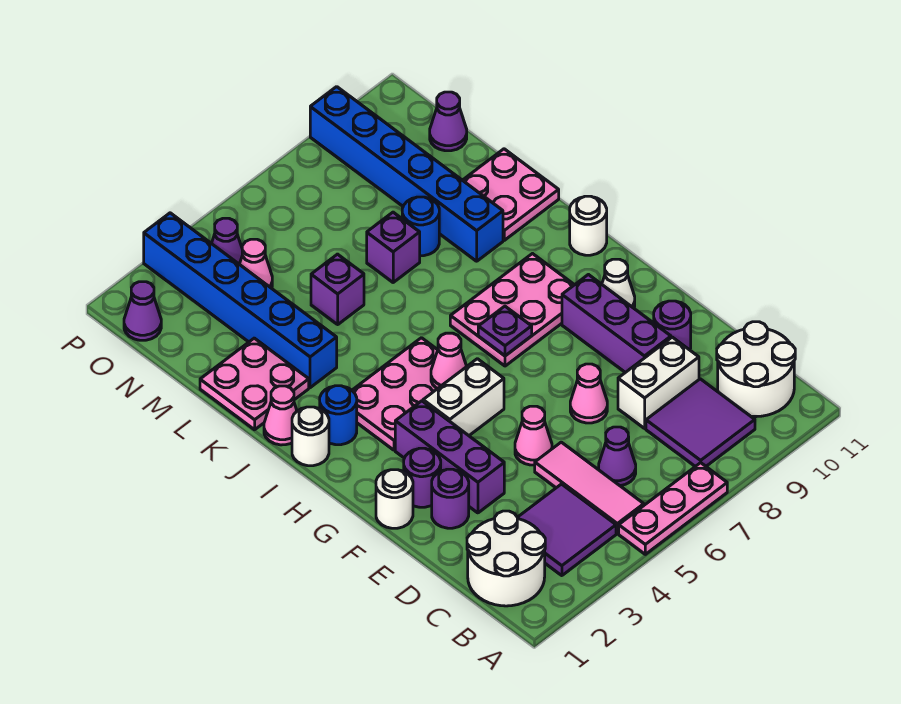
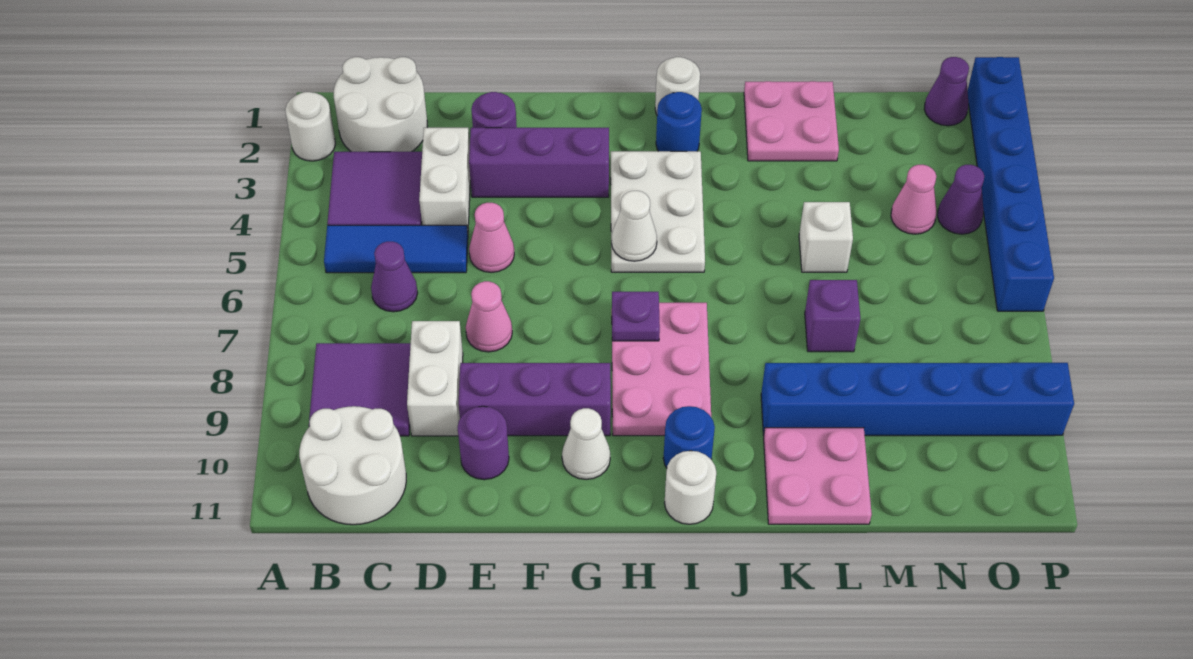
pink 1x3 plate [619,463,727,554] -> none
pink 1x3 tile [535,442,644,533] -> blue 1x3 tile [324,225,468,273]
white 1x1 round brick [376,470,413,528] -> white 1x1 round brick moved to [285,92,335,161]
purple 1x1 round brick [404,448,441,507] -> none
white 1x2 brick [423,359,504,436] -> white 1x2 brick moved to [419,128,470,230]
pink 2x3 plate [352,338,438,450] -> white 2x3 plate [611,151,705,272]
pink 1x1 cone [431,333,467,389] -> white 1x1 cone [611,191,657,261]
pink 1x1 cone [264,386,297,445] -> none
blue 1x6 brick [144,213,337,388] -> blue 1x6 brick turned to [968,57,1054,311]
purple 1x1 brick [311,254,364,324] -> white 1x1 brick [799,202,853,272]
blue 1x1 round brick [402,197,439,256] -> blue 1x1 round brick moved to [663,406,715,468]
purple 1x1 cone [430,92,467,151] -> none

